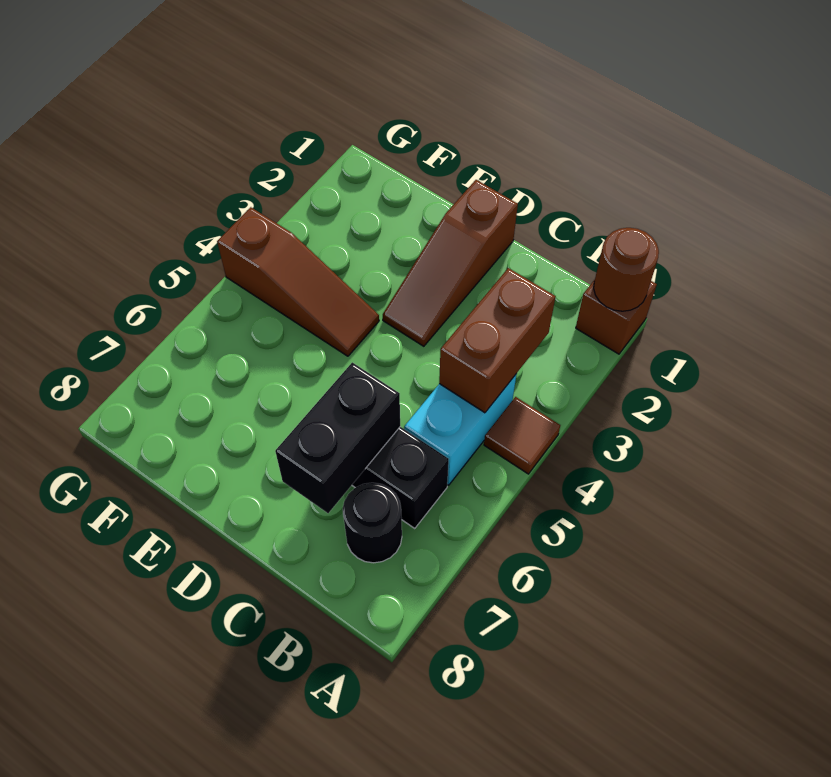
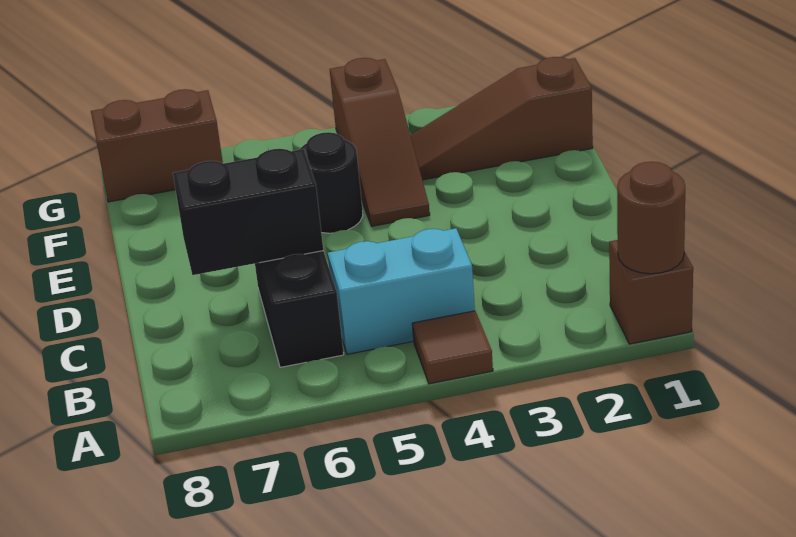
brown 1x2 brick [439,268,556,413] -> brown 1x2 brick moved to [91,89,223,202]
black 1x1 round brick [343,483,402,563] -> black 1x1 round brick moved to [299,132,363,233]
brown 1x3 slope [383,180,518,346] -> brown 1x3 slope moved to [410,57,593,180]

